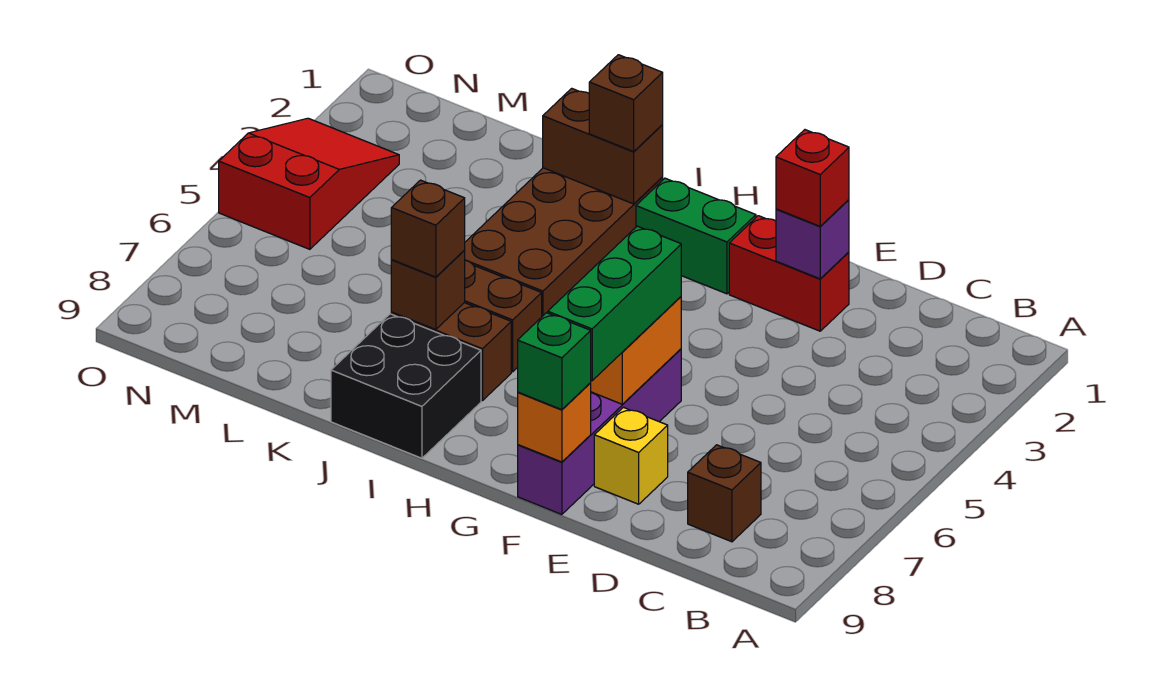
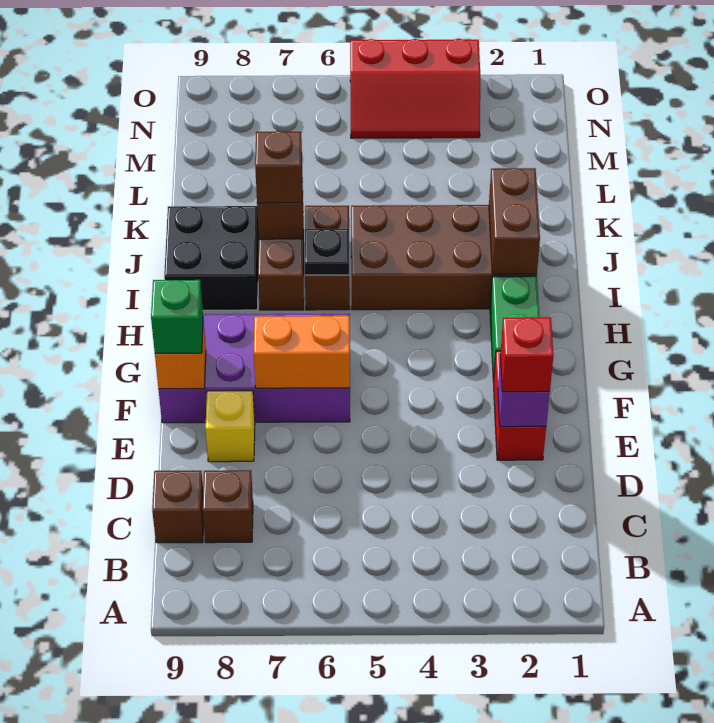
purple 1x4 brick [518,349,681,514] -> purple 2x4 brick [158,314,350,423]
green 1x3 brick [548,226,681,381] -> none
brown 1x1 brick [589,55,663,151] -> brown 1x1 brick moved to [152,471,204,543]
none -> black 1x1 plate [305,229,349,275]
red 2x3 slope [219,118,399,249] -> red 2x3 slope turned to [350,39,480,138]

